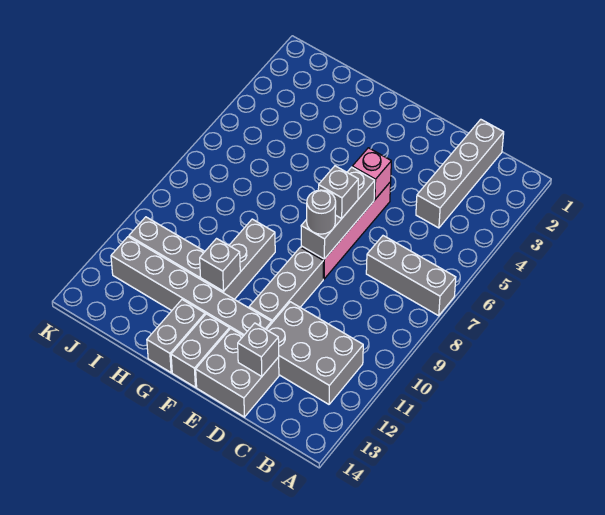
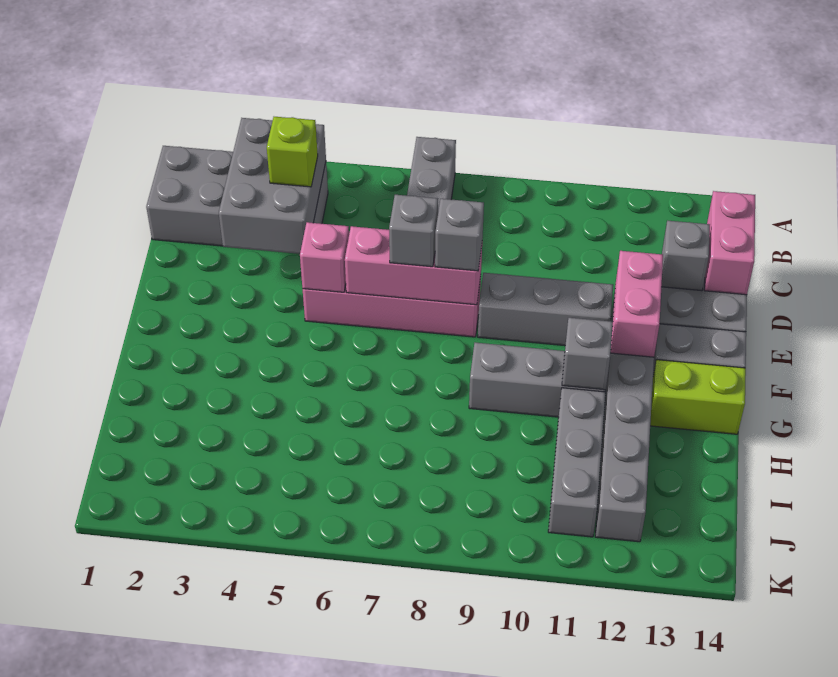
grey 2x3 brick [267,302,363,404] -> grey 2x3 brick moved to [219,118,326,254]
grey 1x4 brick [416,119,504,228] -> grey 2x4 brick [146,146,328,246]
none -> lime 1x1 brick [267,117,318,187]
none -> pink 1x2 brick [704,191,755,295]
grey 1x3 brick [301,167,375,259] -> pink 1x3 brick [345,226,482,305]
grey 1x1 round brick [307,190,336,234] -> grey 1x1 brick [435,199,484,271]
none -> pink 1x2 brick [611,251,663,357]
grey 1x2 brick [147,300,205,372] -> lime 1x2 brick [650,360,746,434]

